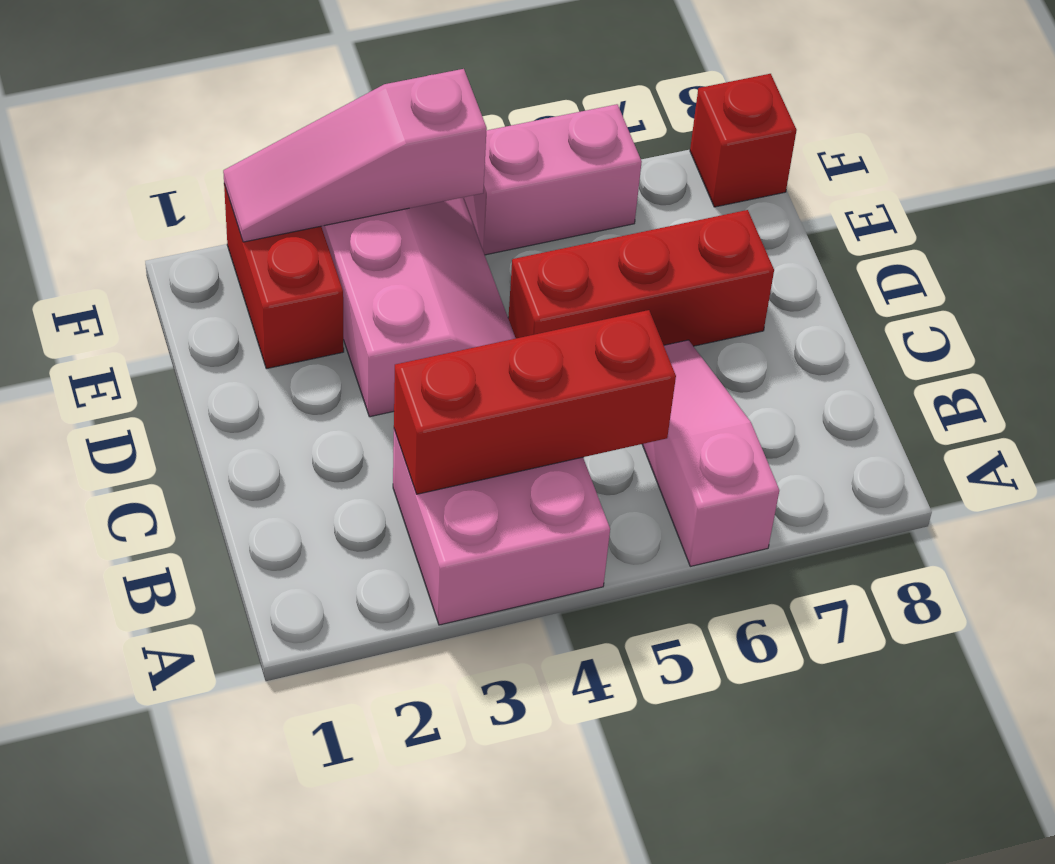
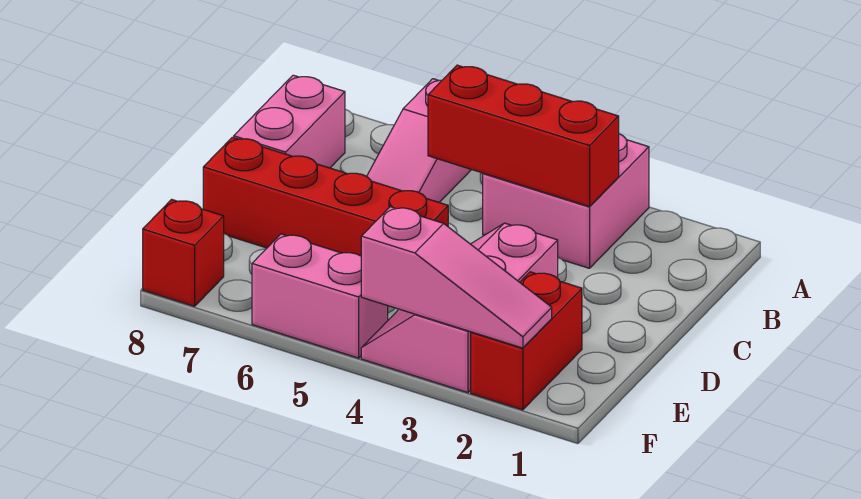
none -> pink 1x2 brick [234,75,345,168]
red 1x3 brick [508,210,774,346] -> red 1x4 brick [203,137,448,256]

